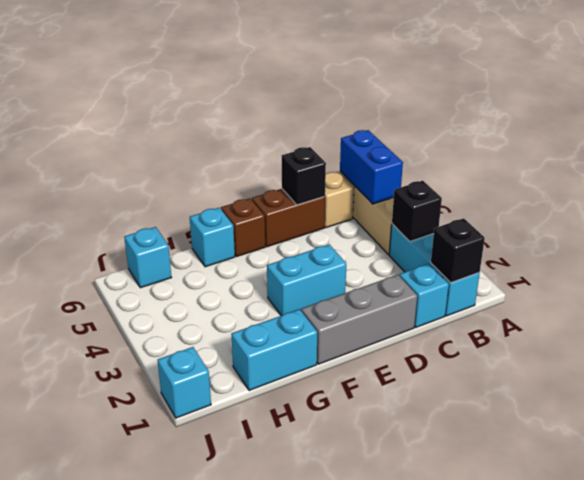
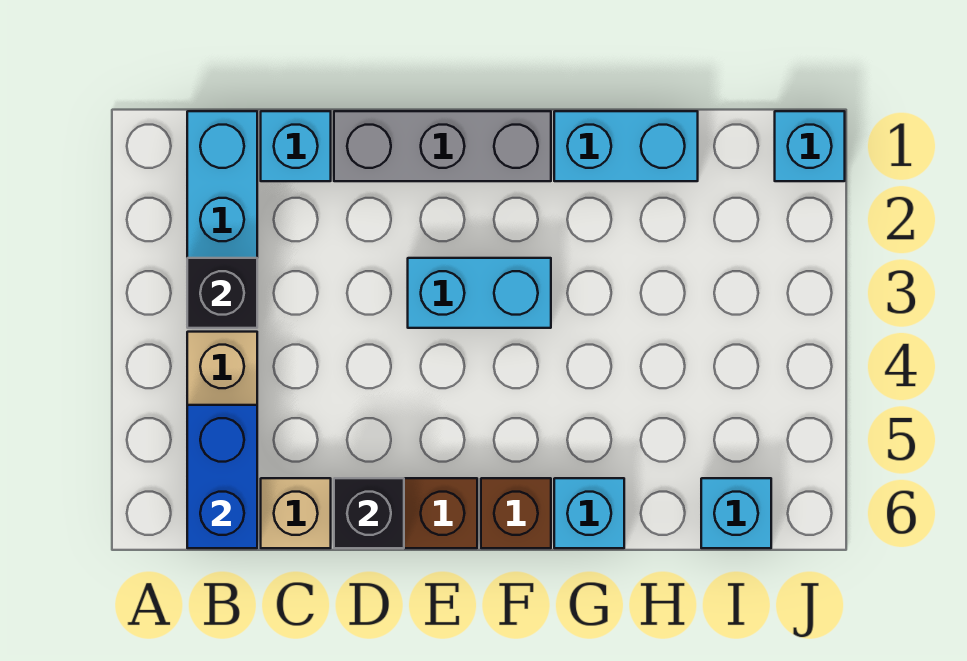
black 1x1 brick [431,218,485,283] -> none

